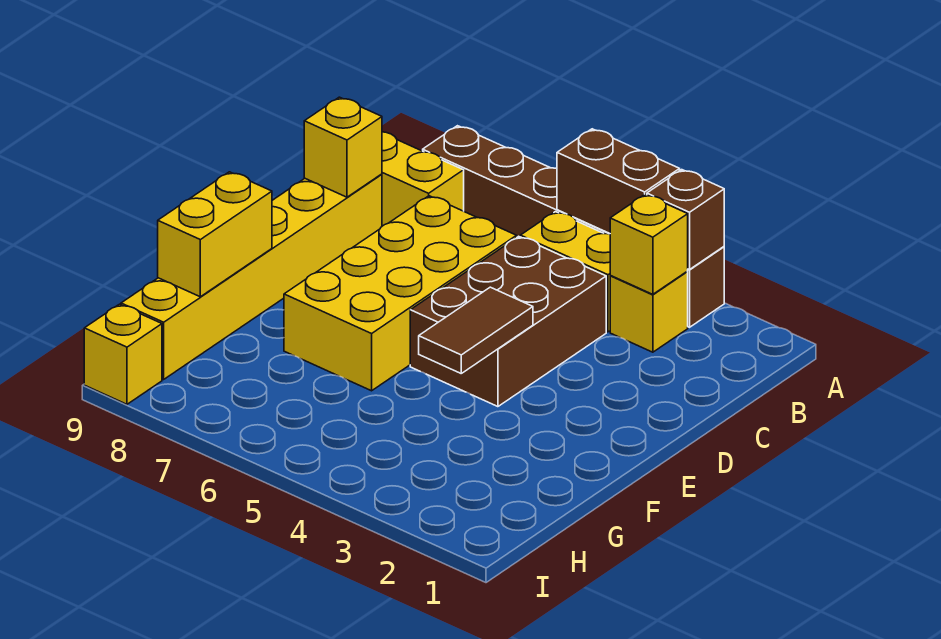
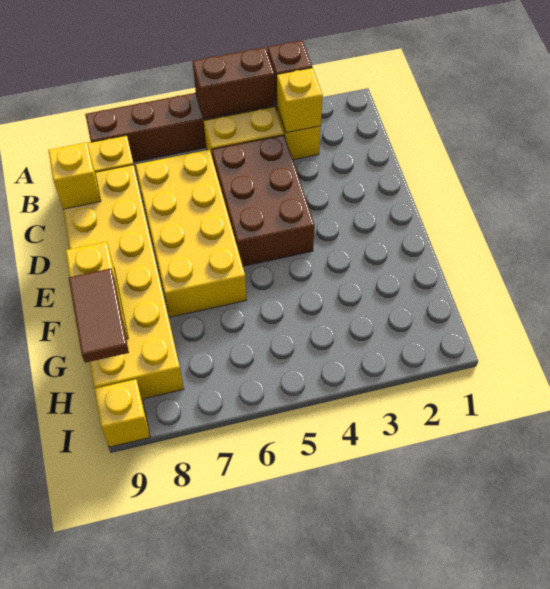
yellow 1x6 brick [121,174,382,379] -> yellow 2x6 brick [63,165,184,399]
brown 1x2 tile [419,287,533,373] -> brown 1x2 tile moved to [69,268,129,363]

